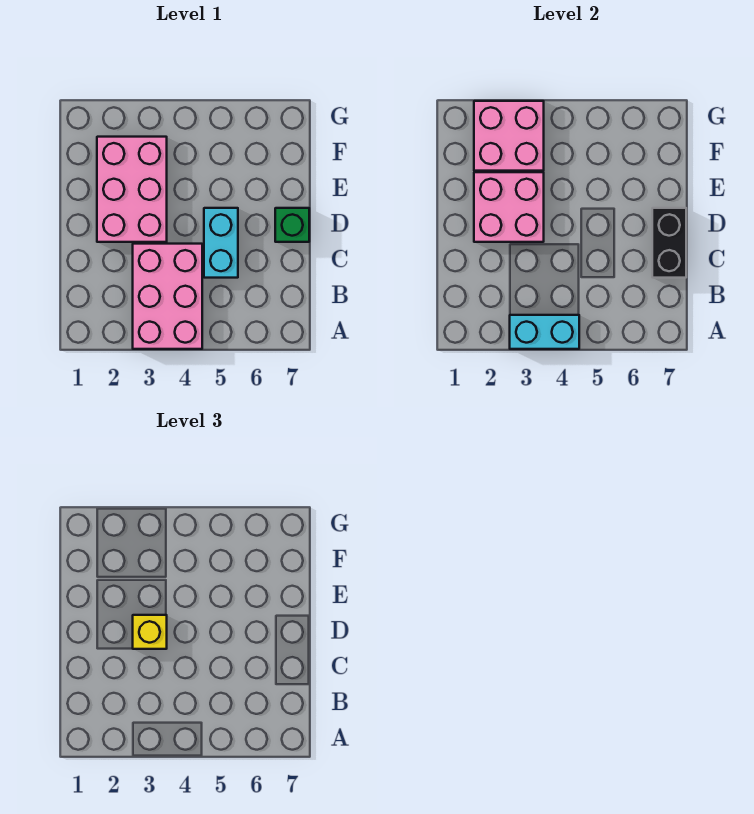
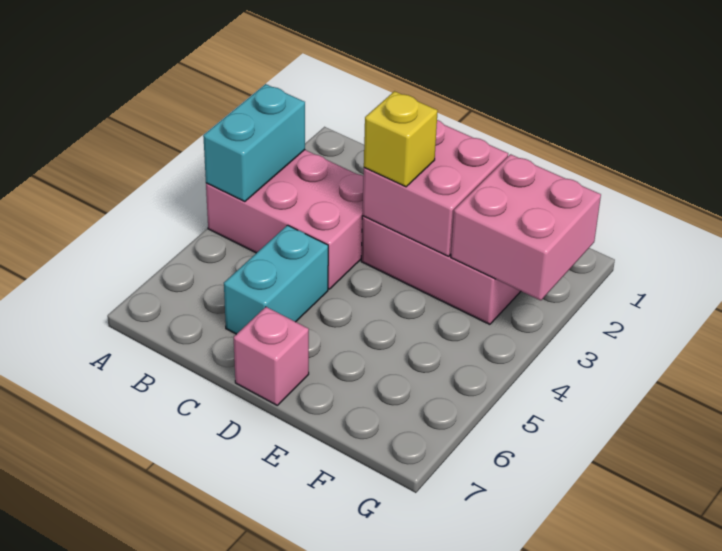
cyan 1x2 brick [204,208,238,278] -> cyan 1x2 brick turned to [224,225,328,334]
black 1x2 brick [652,208,686,278] -> none
green 1x1 brick [275,208,309,242] -> pink 1x1 brick [234,307,309,405]

